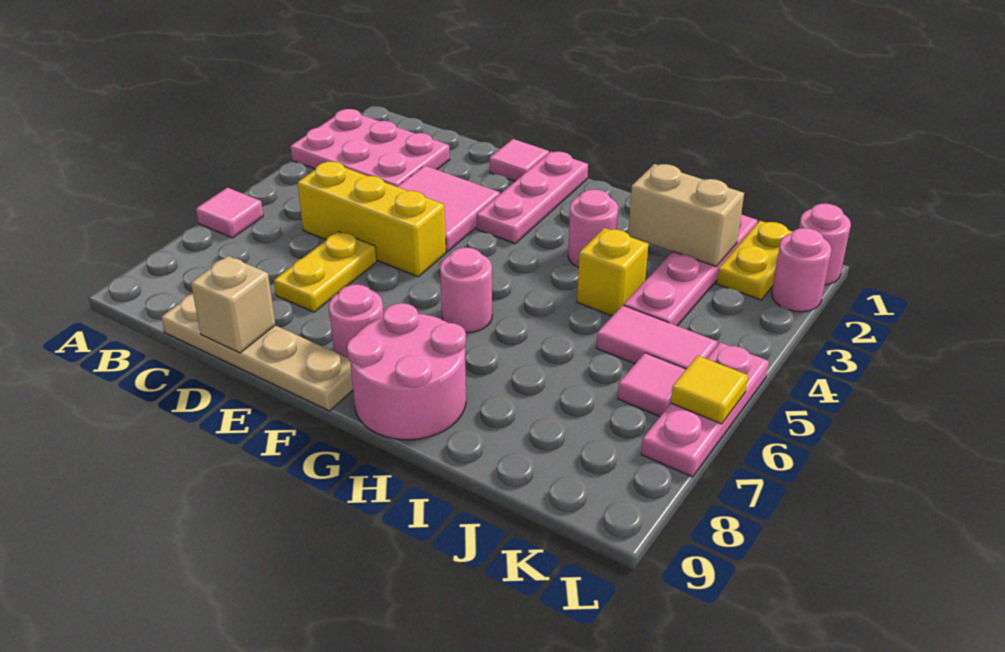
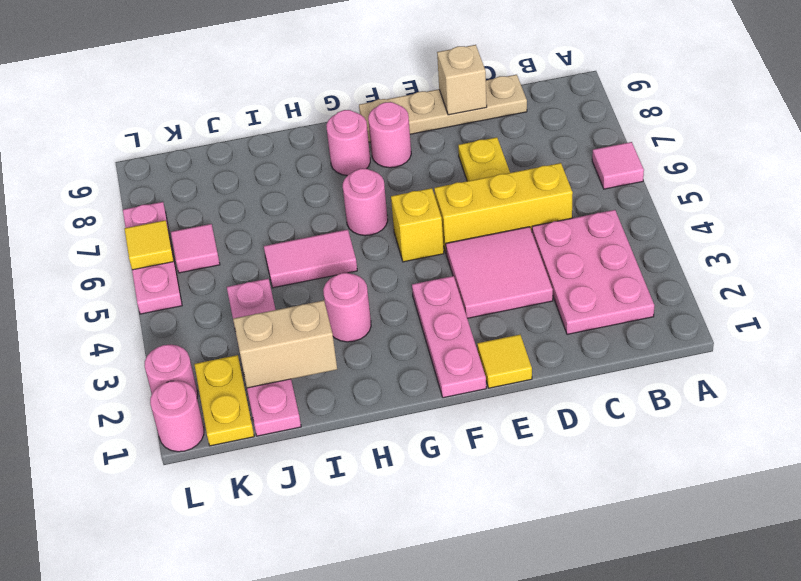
pink 2x3 plate [291,109,450,187] -> pink 2x3 plate turned to [532,210,654,334]
pink 1x1 tile [490,139,549,181] -> yellow 1x1 tile [477,335,532,388]
pink 2x2 round brick [347,303,466,440] -> pink 1x1 round brick [326,110,370,176]
yellow 1x1 brick [577,228,648,316] -> yellow 1x1 brick moved to [391,188,444,262]
pink 1x2 tile [597,305,717,369] -> pink 1x2 tile moved to [264,230,357,288]

